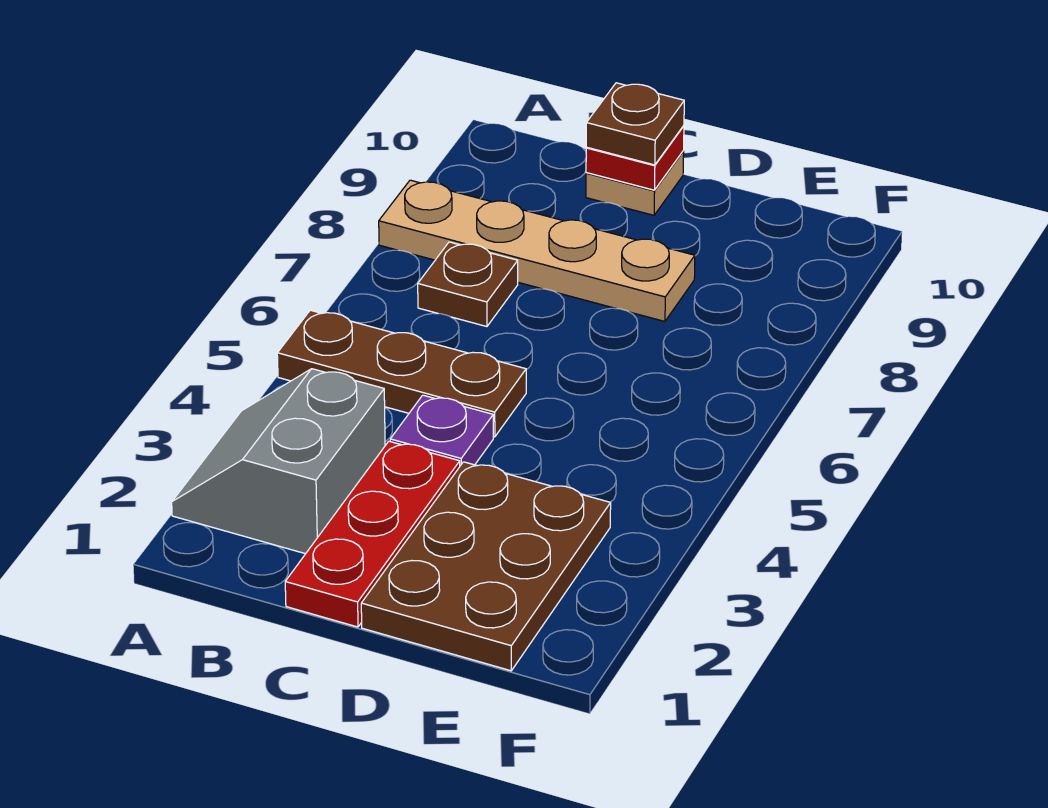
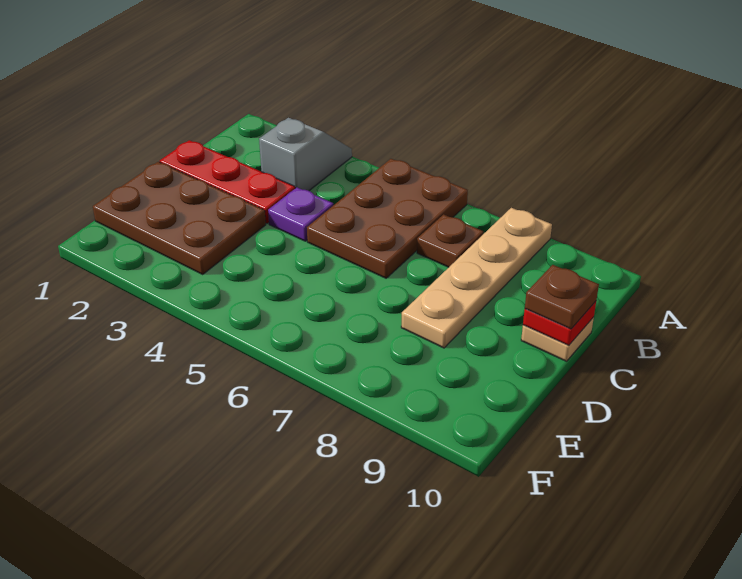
grey 2x2 slope [172,369,385,554] -> grey 1x2 slope [259,118,352,191]
brown 1x3 plate [277,310,526,437] -> brown 2x3 plate [307,159,468,278]

